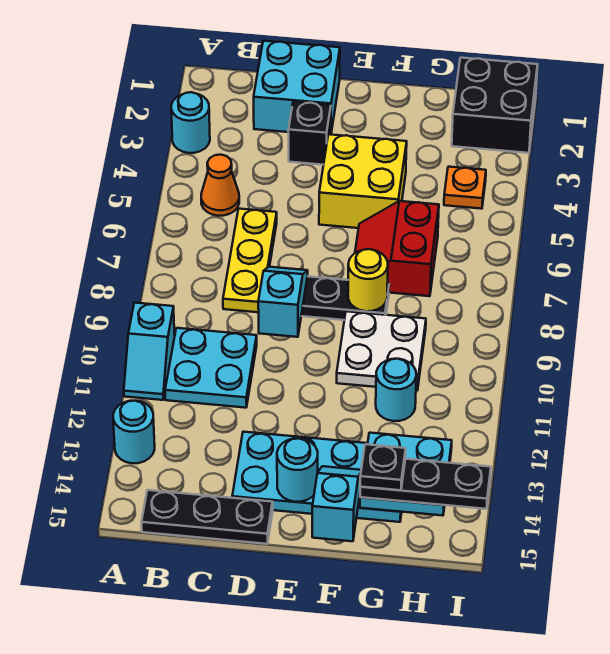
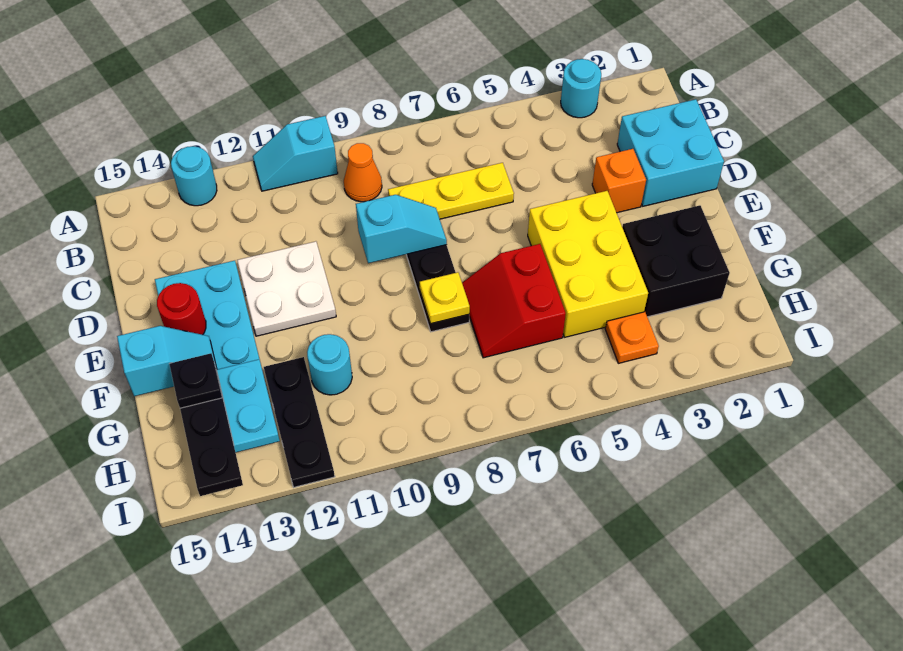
orange 1x1 cone [201,155,239,216] -> orange 1x1 cone moved to [344,143,382,202]
cyan 2x2 plate [165,328,257,408] -> none
black 1x3 plate [142,490,273,544] -> black 1x3 plate moved to [264,357,335,487]
black 1x1 brick [288,102,331,165] -> orange 1x1 brick [592,149,646,213]
yellow 2x2 brick [319,134,407,228] -> yellow 2x3 brick [528,191,648,337]
cyan 1x1 round brick [277,438,318,502] -> red 1x1 round brick [157,283,206,335]
red 2x2 slope [355,201,439,296] -> red 2x2 slope turned to [462,244,566,358]
yellow 1x1 round brick [348,249,388,311] -> yellow 1x1 plate [420,272,470,324]
white 2x2 plate [337,311,426,391] -> white 2x2 plate moved to [237,241,336,336]
black 2x2 brick [452,58,538,153] -> black 2x2 brick moved to [622,205,730,317]

